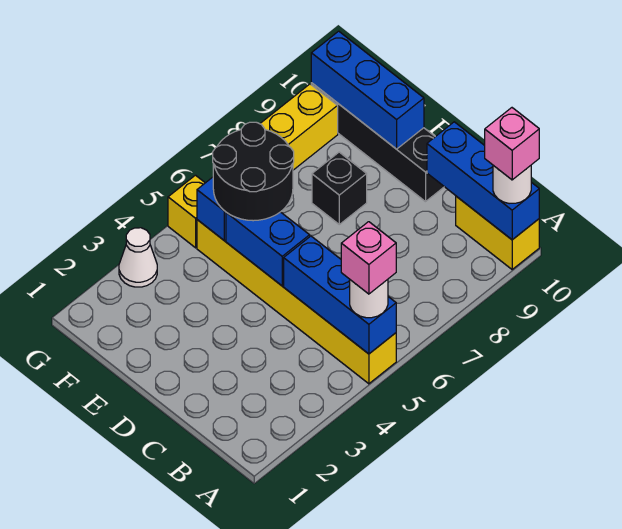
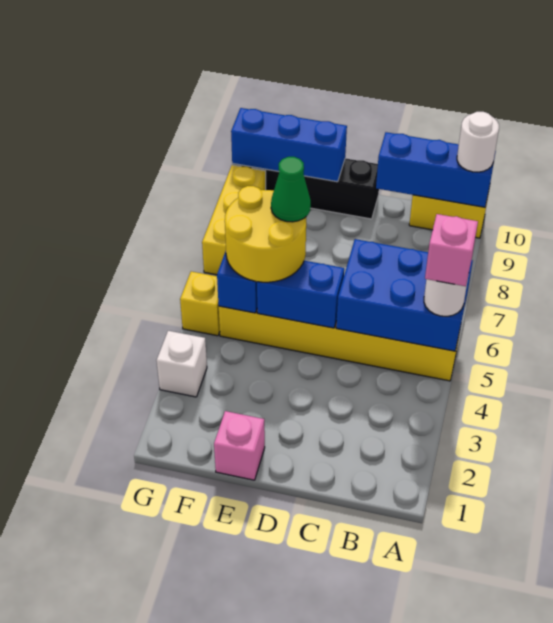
blue 1x3 brick [284,236,396,354] -> blue 2x3 brick [336,239,473,351]
pink 1x1 brick [485,108,539,180] -> pink 1x1 brick moved to [214,411,265,480]
black 2x2 round brick [213,122,294,221] -> yellow 2x2 round brick [225,186,306,282]
none -> green 1x1 cone [271,157,311,222]
black 1x1 brick [312,152,367,224] -> none
white 1x1 cone [119,228,157,287] -> white 1x1 brick [156,331,207,397]

